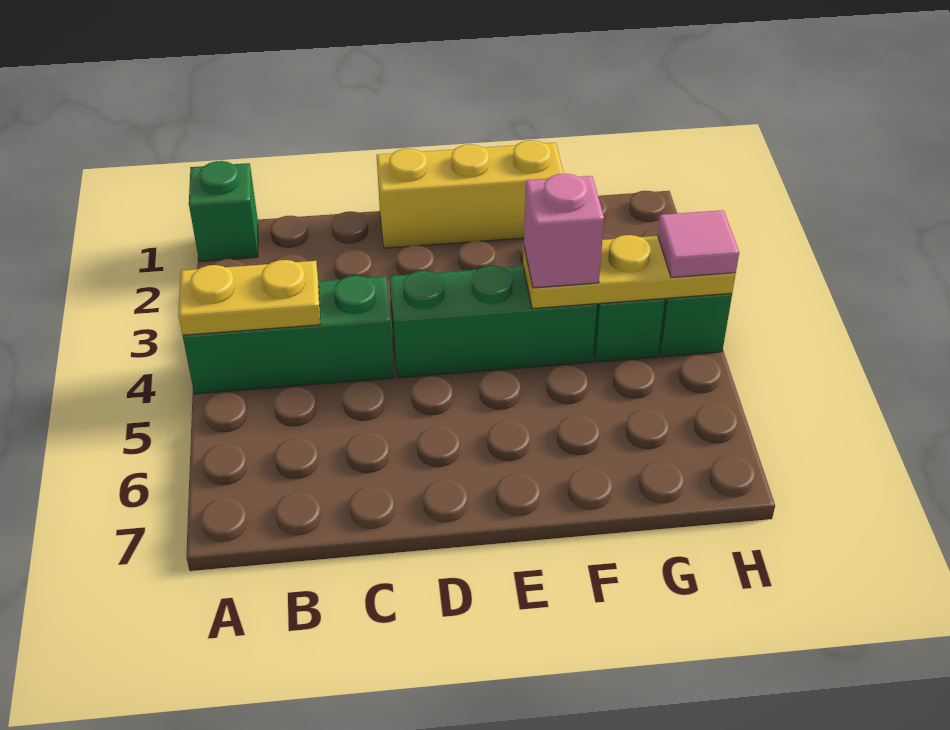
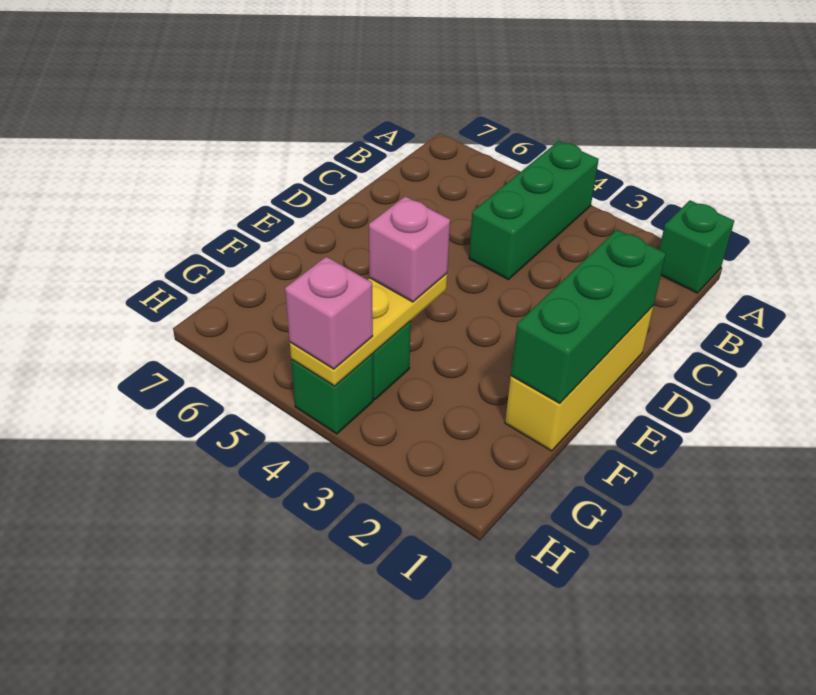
yellow 1x2 plate [178,260,320,335] -> none
green 1x3 brick [389,266,597,378] -> green 1x3 brick moved to [511,230,666,403]
pink 1x1 tile [658,210,739,278] -> pink 1x1 brick [285,257,373,369]

